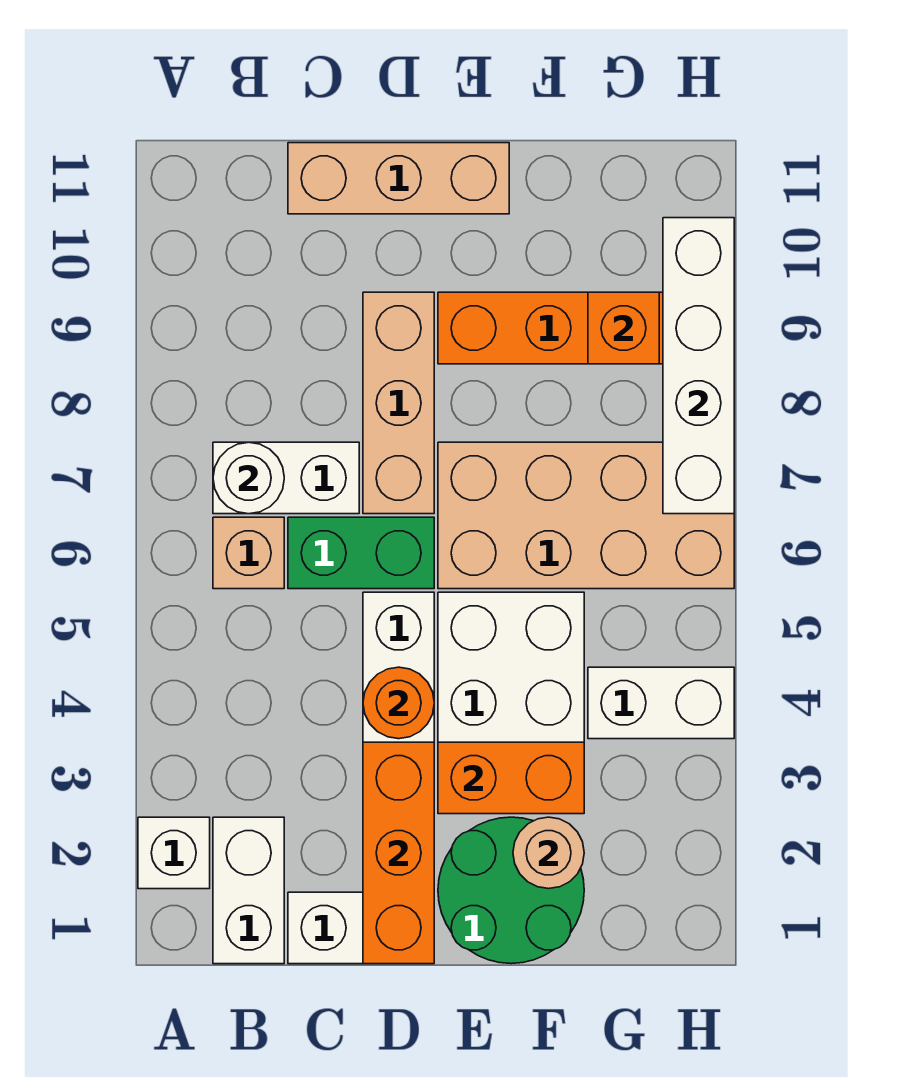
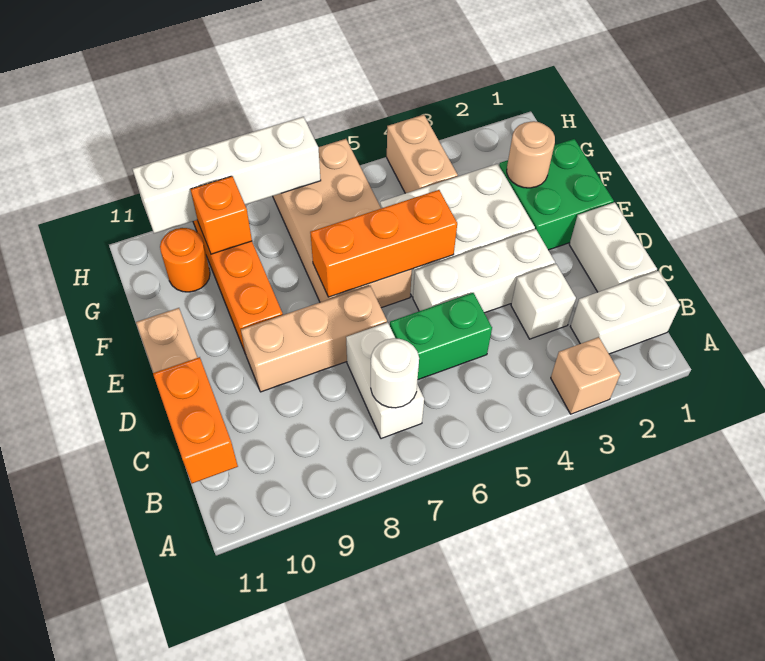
white 1x1 brick [138,817,210,889] -> white 1x1 brick moved to [511,264,576,339]
tan 1x1 brick [213,517,284,589] -> tan 1x1 brick moved to [551,337,620,414]
green 1x2 brick [288,517,434,589] -> green 1x2 brick turned to [390,293,492,380]
orange 1x3 brick [363,742,434,964] -> orange 1x3 brick moved to [310,190,457,297]
orange 1x1 round brick [363,667,434,739] -> orange 1x1 round brick moved to [160,228,210,292]
green 2x2 round brick [438,817,584,964] -> green 2x2 brick [499,139,614,250]
orange 1x2 brick [438,742,584,814] -> orange 1x2 brick moved to [153,357,238,483]
white 1x2 brick [588,667,734,739] -> tan 1x2 brick [387,115,458,193]

